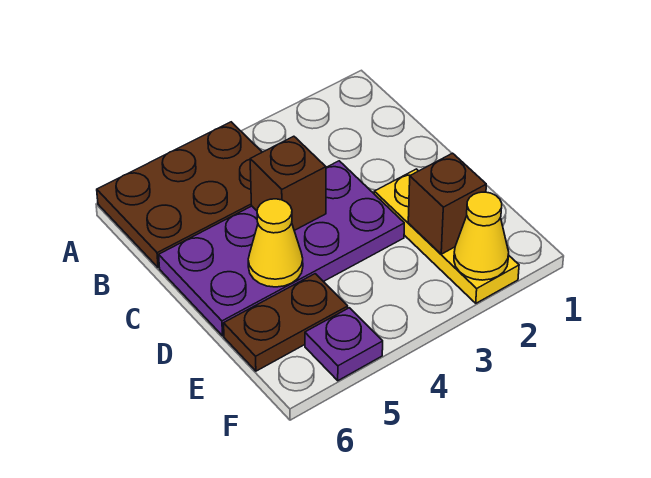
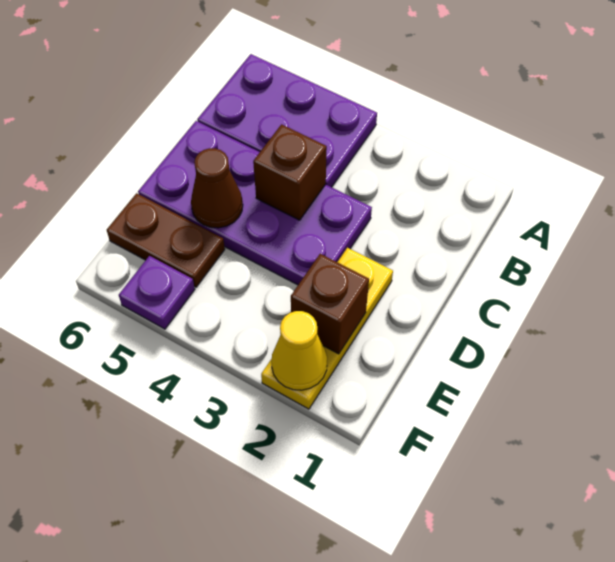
brown 2x3 plate [97,122,262,268] -> purple 2x3 plate [197,54,377,187]
yellow 1x1 cone [248,199,303,287] -> brown 1x1 cone [191,148,243,228]

